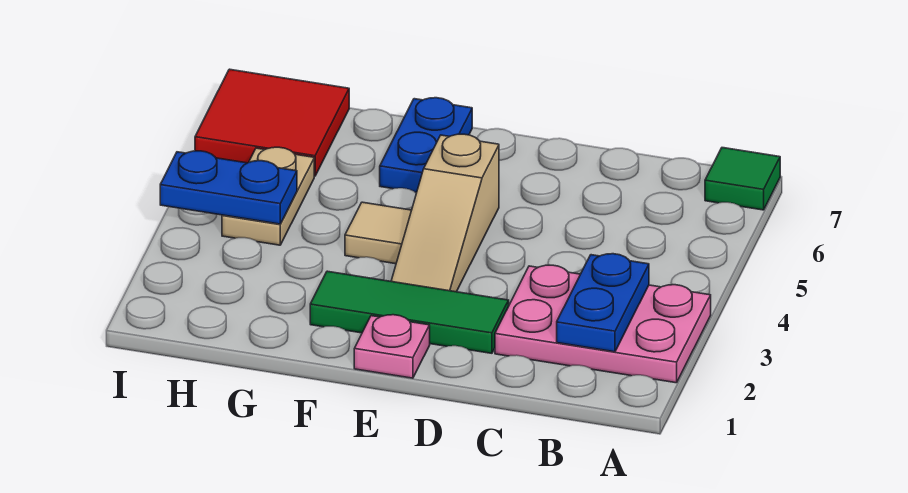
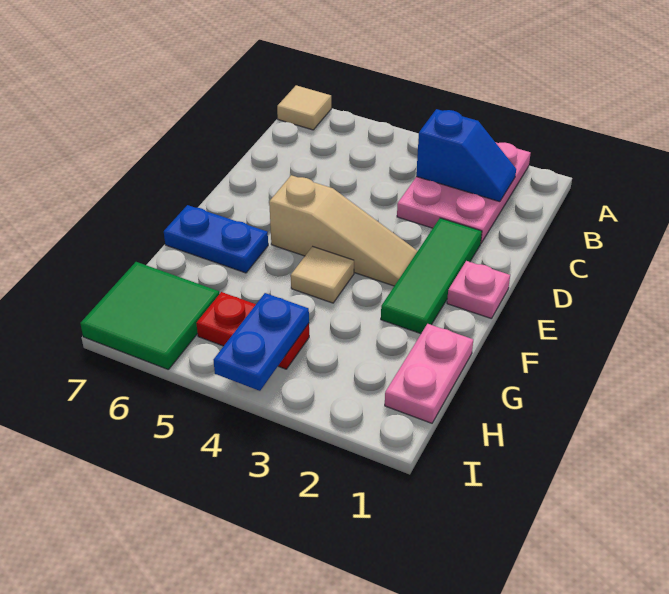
green 1x1 tile [705,148,780,210] -> tan 1x1 tile [277,85,331,130]
blue 1x2 plate [557,254,649,352] -> blue 1x2 slope [416,109,516,202]
none -> pink 1x2 plate [385,324,473,423]
tan 1x2 plate [222,147,314,245] -> red 1x2 plate [196,292,309,369]
red 2x2 tile [195,69,349,176] -> green 2x2 tile [80,262,219,369]

